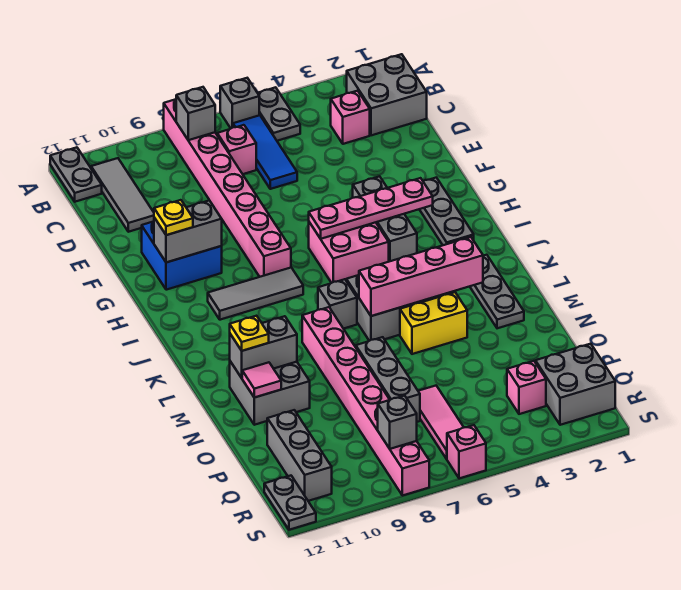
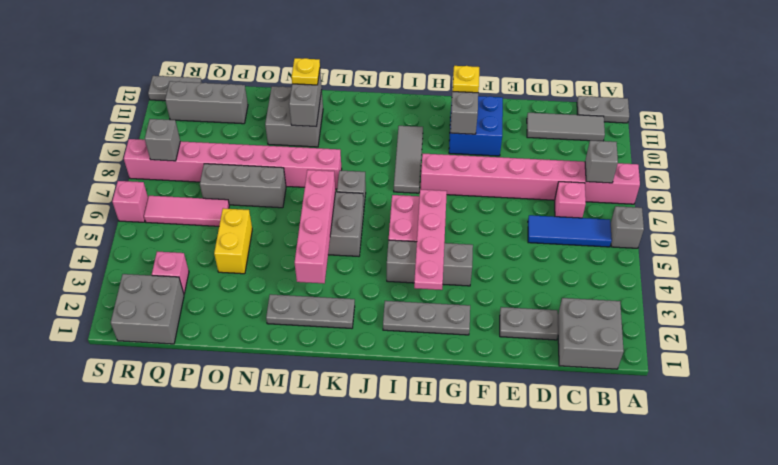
grey 1x2 plate [258,87,300,141] -> grey 1x2 plate moved to [500,307,558,340]
pink 1x1 brick [331,91,370,144] -> none
yellow 1x2 brick [400,292,467,354] -> yellow 1x2 brick moved to [214,208,252,274]
pink 1x1 tile [242,362,281,398] -> none

